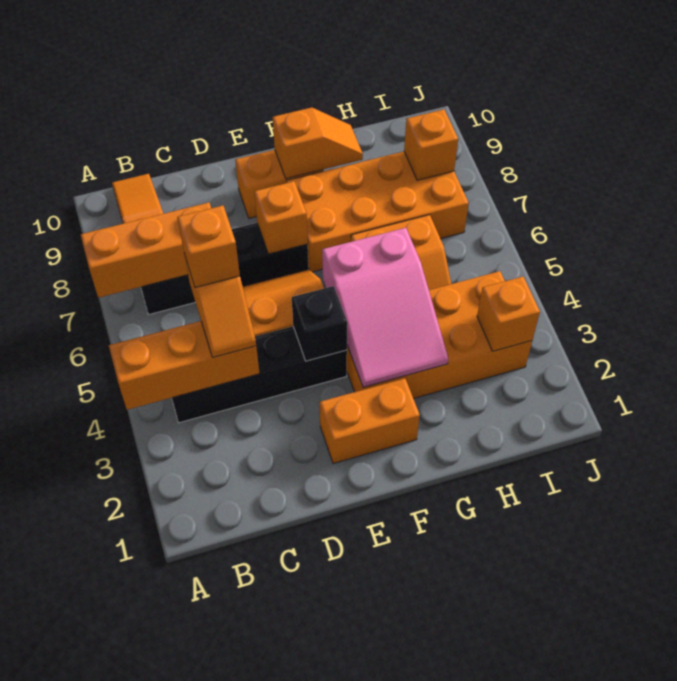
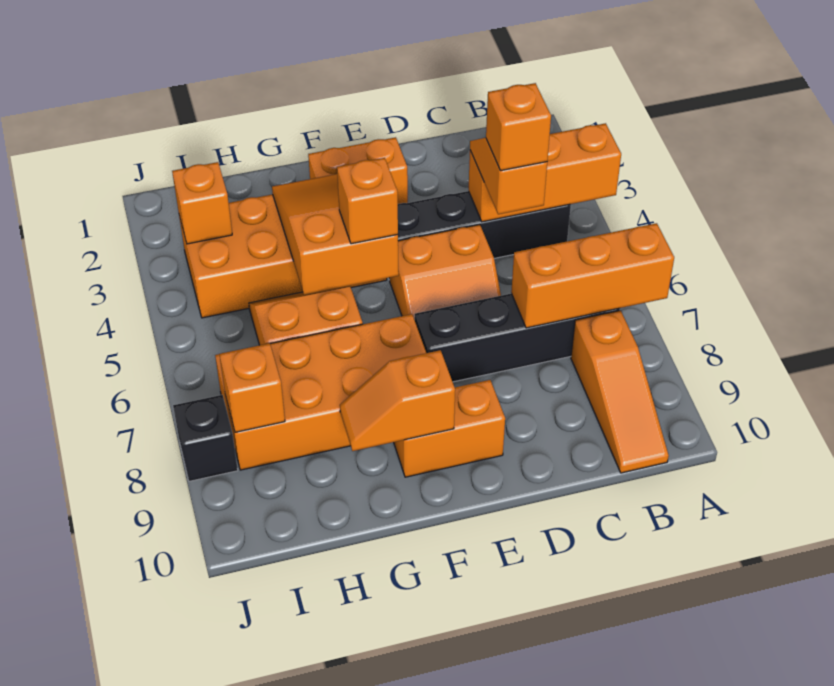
black 1x1 brick [292,286,347,361] -> black 1x1 brick moved to [173,395,238,481]
orange 1x1 brick [254,181,308,254] -> orange 1x1 brick moved to [337,158,398,244]
pink 2x3 slope [322,228,448,387] -> orange 2x3 slope [272,174,399,295]

